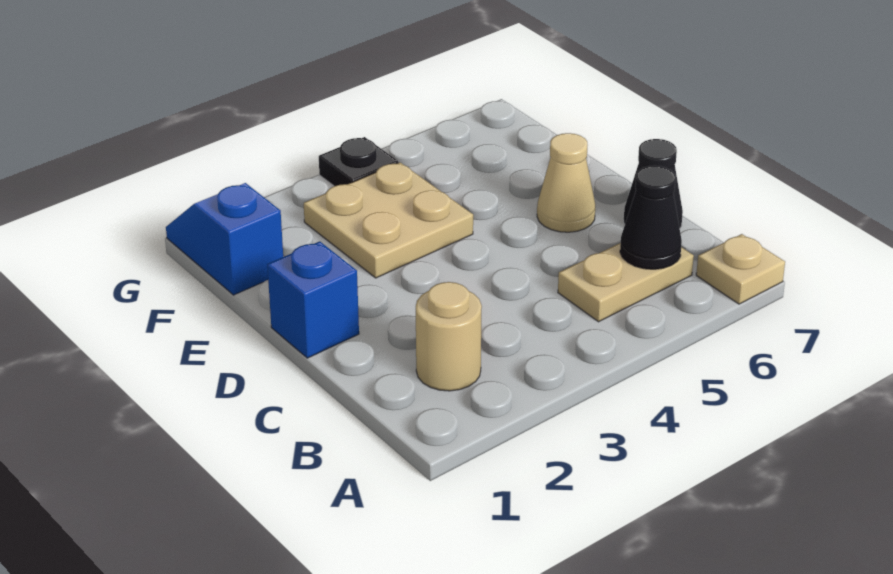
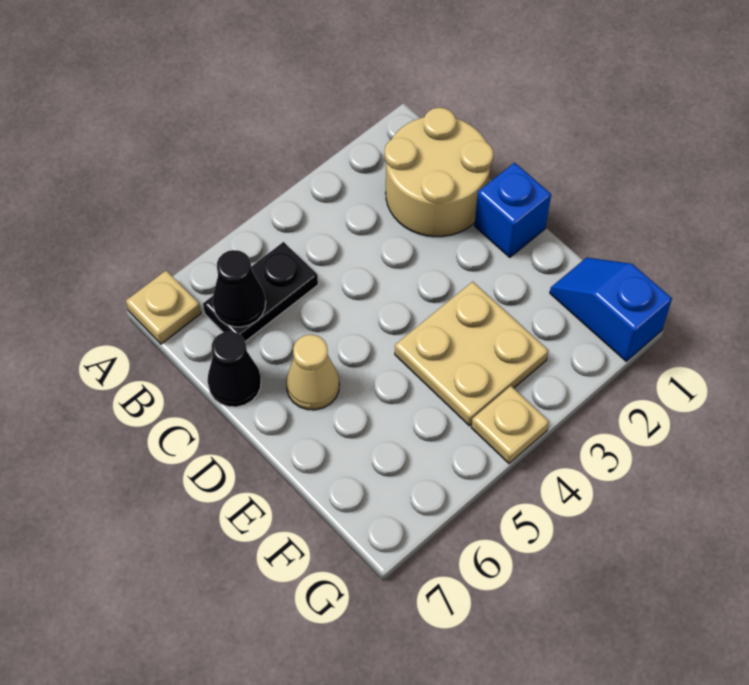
tan 1x1 round brick [416,282,482,391] -> tan 2x2 round brick [385,108,493,237]
tan 1x2 plate [558,243,694,322] -> black 1x2 plate [203,242,318,342]
blue 1x2 slope [166,183,283,295] -> blue 1x2 slope turned to [550,258,672,361]
black 1x1 plate [319,137,398,186] -> tan 1x1 plate [471,386,549,464]

